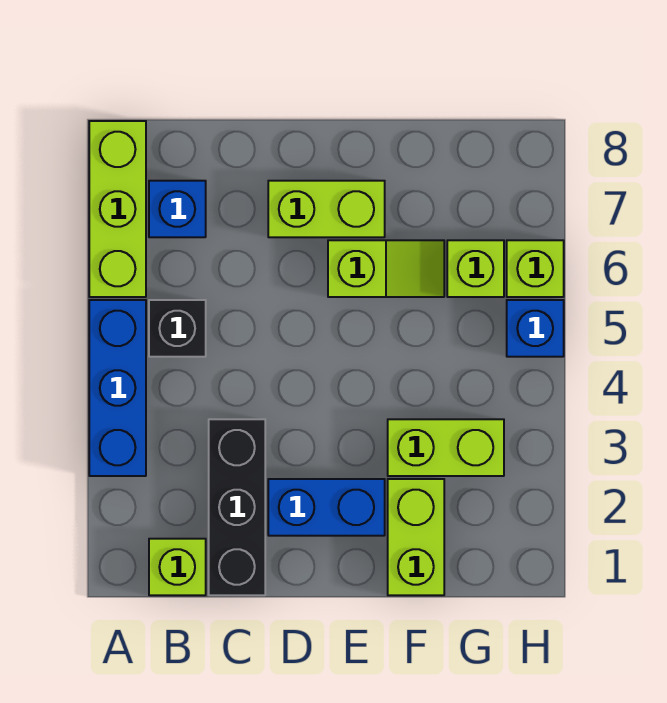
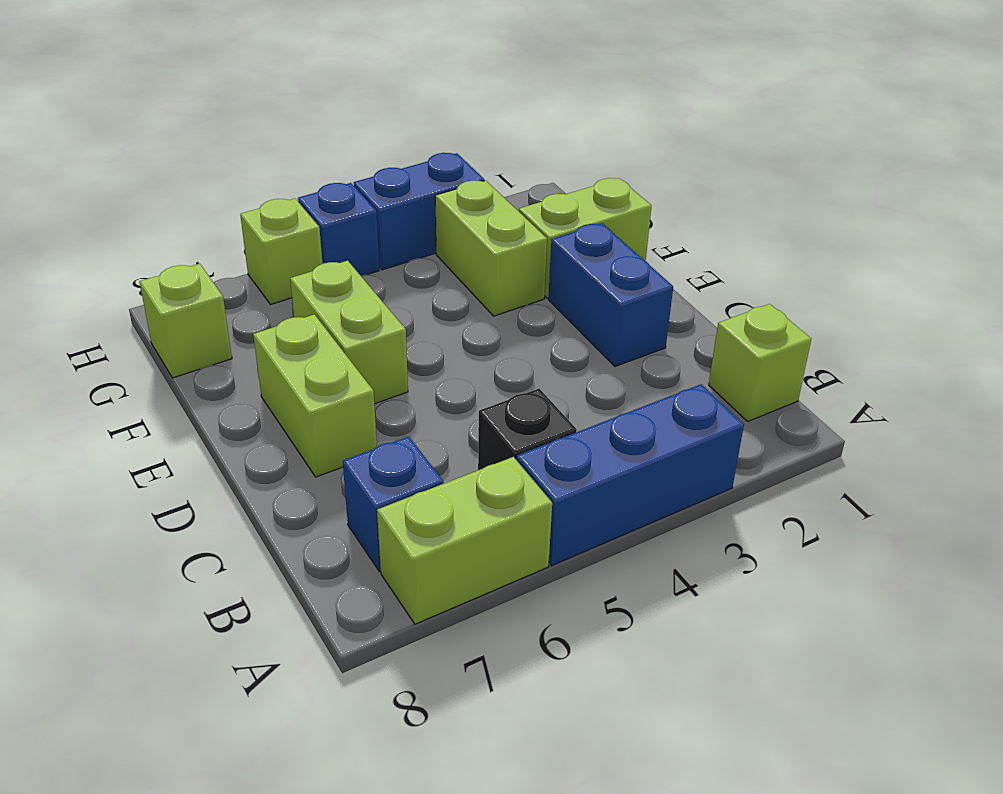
lime 1x3 brick [89,121,146,297] -> lime 1x2 brick [377,457,552,624]
black 1x3 brick [209,419,265,595] -> none
lime 1x2 slope [328,240,444,297] -> lime 1x2 brick [290,261,408,404]
lime 1x1 brick [447,240,504,297] -> lime 1x1 brick moved to [140,264,232,378]
none -> blue 1x2 brick [354,153,484,270]

